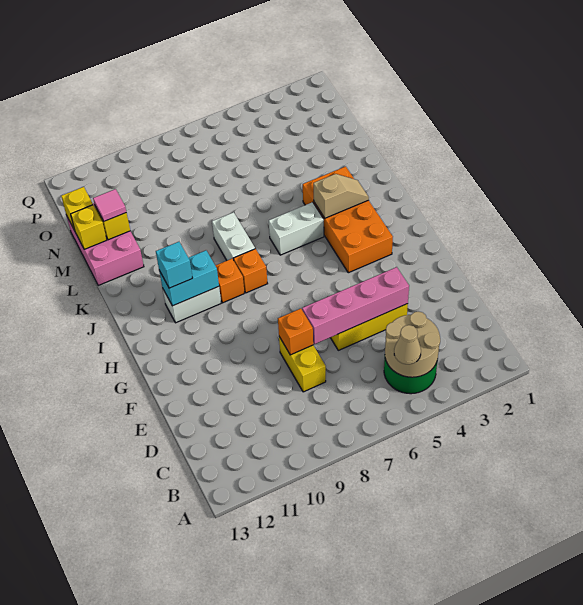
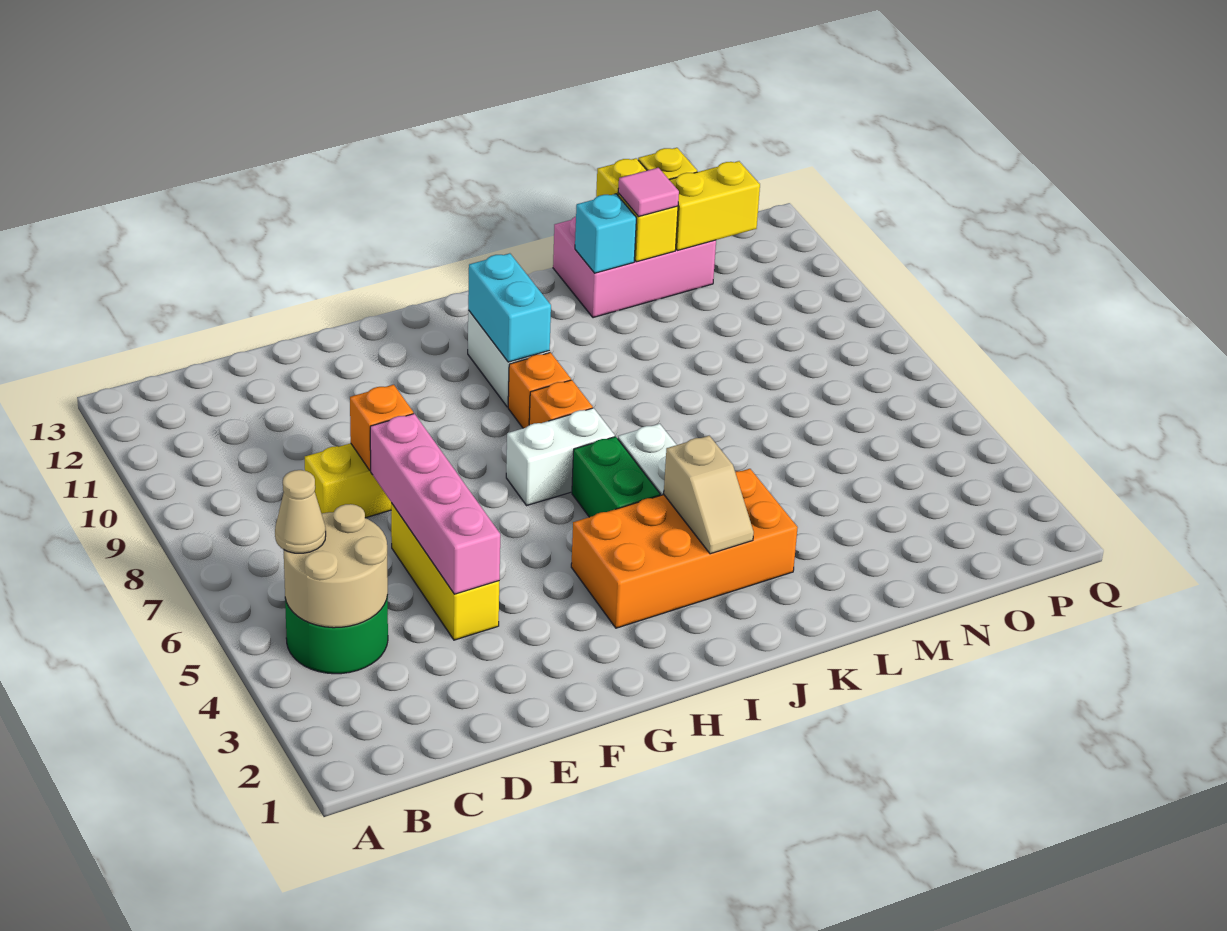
none -> green 1x2 brick [572,437,660,517]
cyan 1x1 brick [156,242,192,288] -> cyan 1x1 brick moved to [575,194,636,273]
white 1x2 brick [212,212,255,260] -> white 1x2 brick moved to [506,408,615,506]
none -> yellow 1x2 brick [670,161,760,250]

